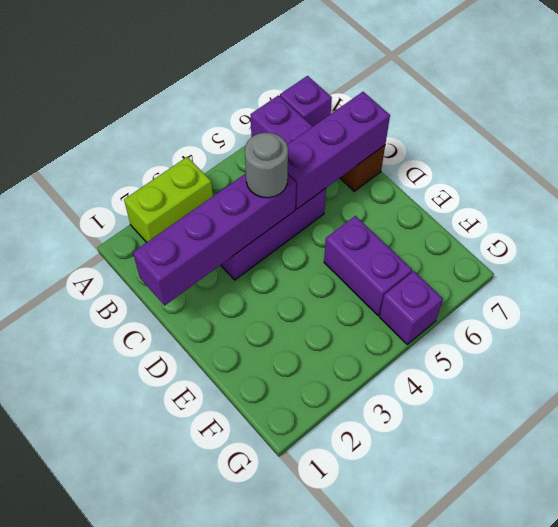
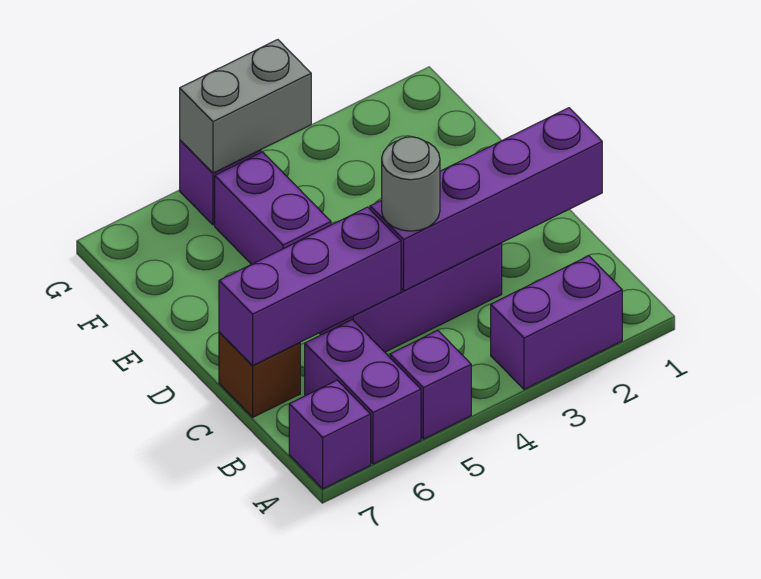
lime 1x2 brick [124,157,213,242] -> purple 1x2 brick [491,256,622,389]
none -> purple 1x1 brick [390,331,471,439]
none -> grey 1x2 brick [180,40,311,173]

